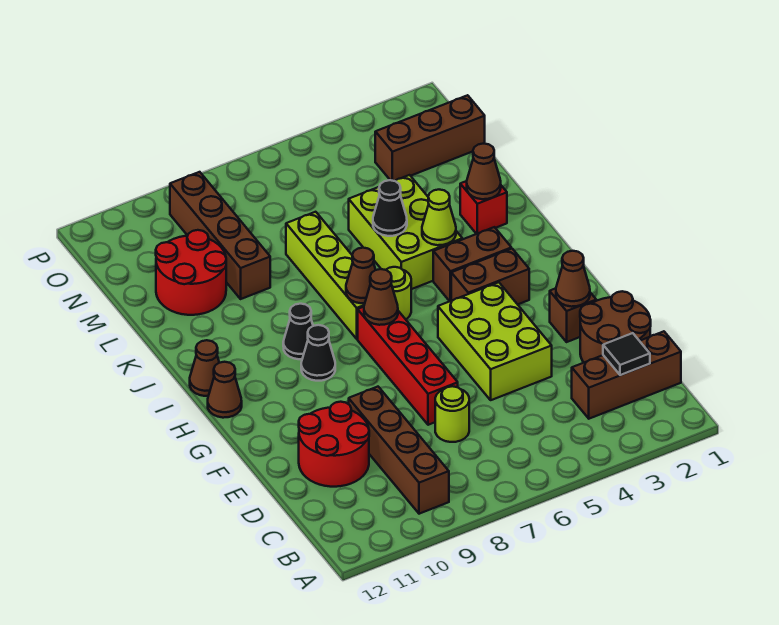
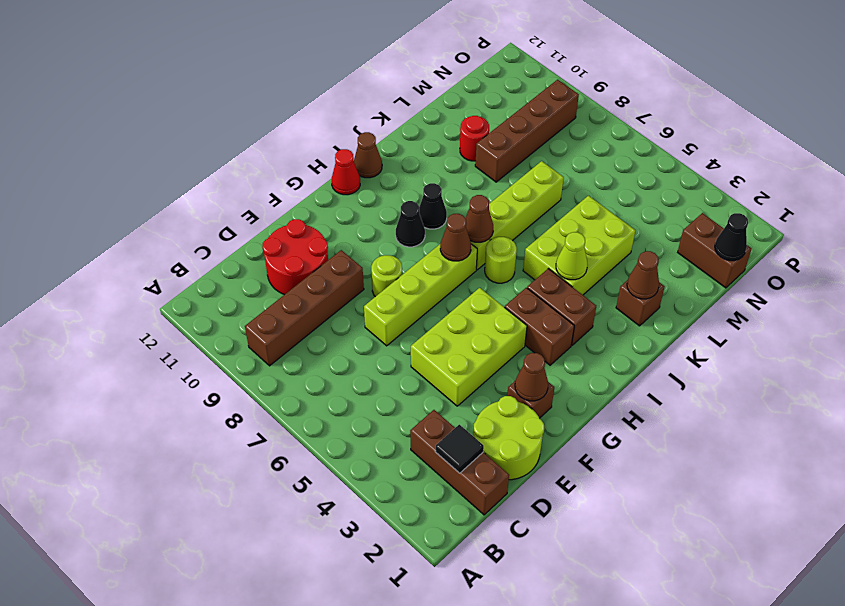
brown 2x2 round brick [580,291,651,362] -> lime 2x2 round brick [474,396,544,480]
lime 1x1 round brick [435,386,469,442] -> lime 1x1 round brick moved to [371,255,402,297]
red 1x4 brick [358,307,458,425] -> lime 1x4 brick [364,244,477,346]
brown 1x1 cone [208,362,242,418] -> red 1x1 cone [332,149,360,195]
red 1x1 brick [460,181,507,234] -> brown 1x1 brick [616,280,665,326]
black 1x1 cone [373,180,407,236] -> black 1x1 cone moved to [715,213,748,261]
red 2x2 round brick [156,230,226,315] -> red 1x1 round brick [460,116,489,161]
brown 1x3 brick [375,95,485,181] -> brown 1x2 brick [678,213,752,288]

